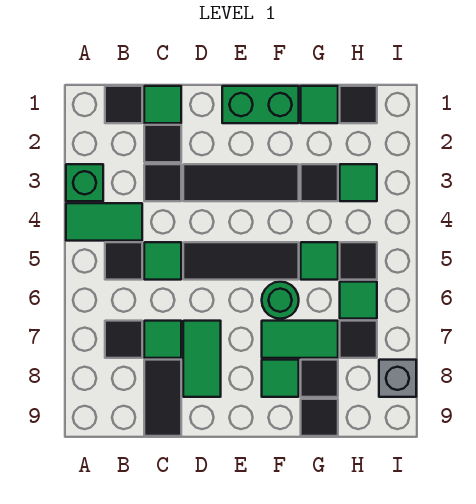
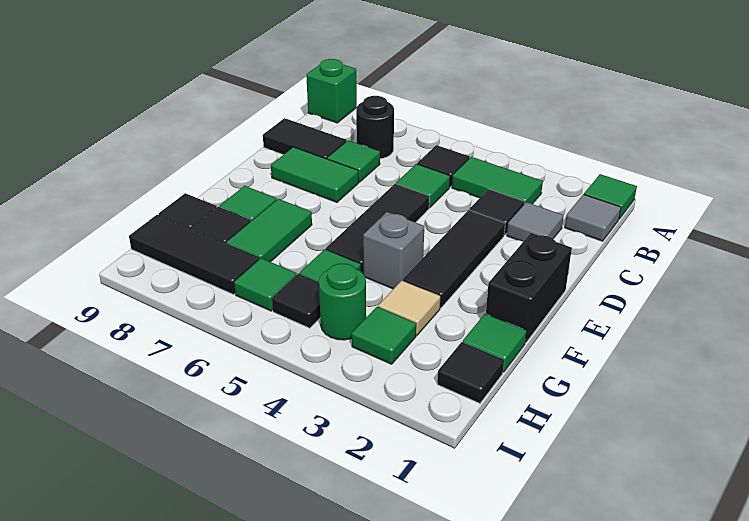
green 1x1 brick [66,164,103,201] -> green 1x1 brick moved to [306,59,357,123]
green 1x2 tile [66,203,142,241] -> green 1x2 tile turned to [452,157,543,204]
black 1x1 tile [105,86,142,123] -> grey 1x1 tile [565,194,621,241]
black 1x1 tile [105,321,142,358] -> black 1x1 round brick [356,96,394,159]
green 1x1 tile [144,86,181,123] -> green 1x1 tile moved to [584,174,637,219]
black 1x1 tile [144,125,181,162] -> grey 1x1 tile [507,202,564,242]
green 1x2 brick [222,86,299,123] -> black 1x2 brick [486,233,572,343]
green 1x1 round brick [262,282,299,319] -> green 1x1 round brick moved to [319,263,366,340]
black 1x1 tile [301,164,338,201] -> tan 1x1 tile [378,281,440,335]
black 1x1 tile [340,321,377,358] -> black 1x3 tile [129,215,259,295]
grey 1x1 brick [379,360,416,397] -> grey 1x1 brick moved to [363,212,424,289]

